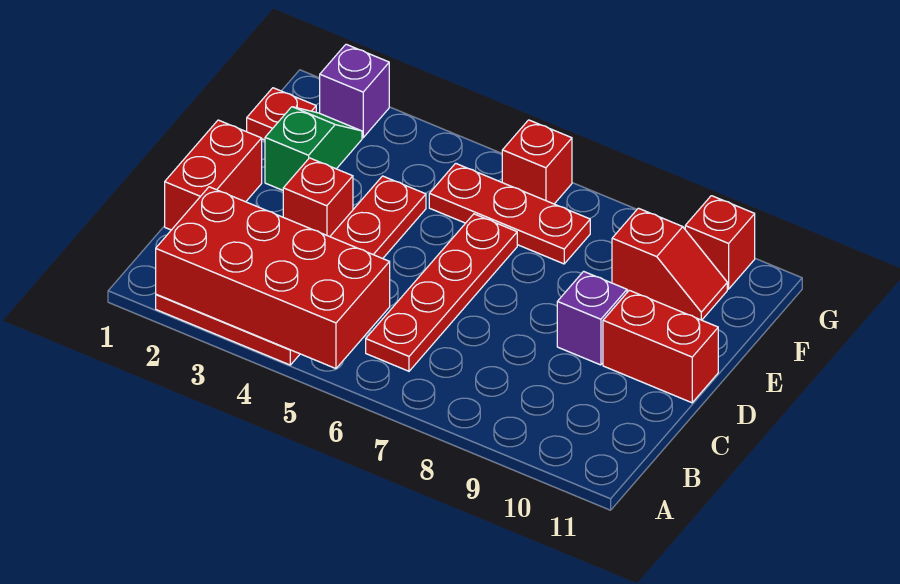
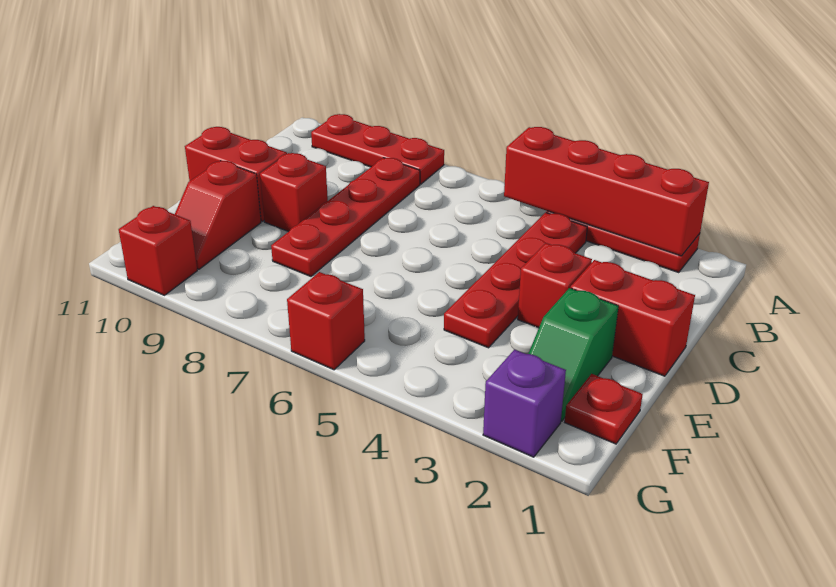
red 2x4 brick [156,187,390,369] -> red 1x4 brick [504,127,709,256]
red 1x4 plate [366,214,517,371] -> red 1x4 plate moved to [271,158,420,276]
red 1x2 brick [165,120,262,230] -> red 1x2 brick turned to [571,260,695,376]
purple 1x1 brick [557,271,627,365] -> red 1x1 brick [260,153,328,232]
red 1x3 plate [429,163,590,264] -> red 1x3 plate moved to [311,114,444,184]
red 1x2 slope [612,208,727,320] -> red 1x2 slope turned to [175,161,261,269]

